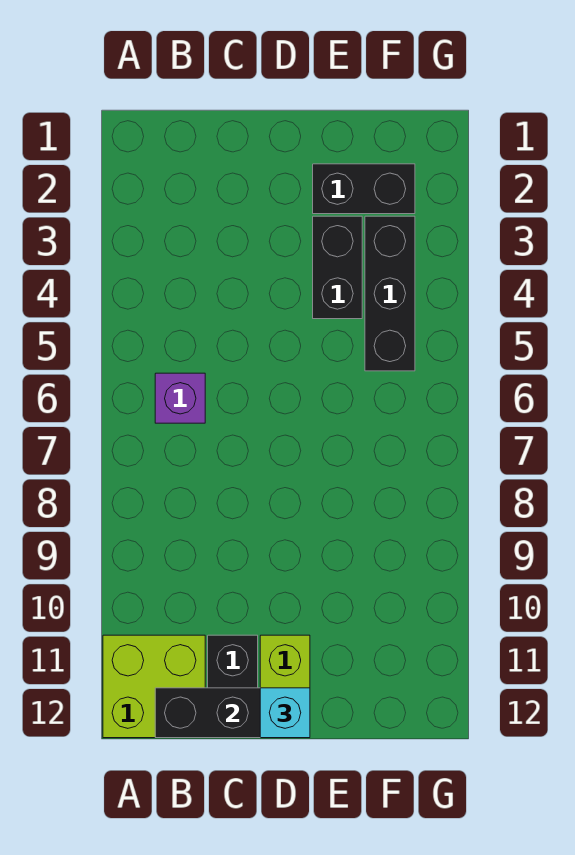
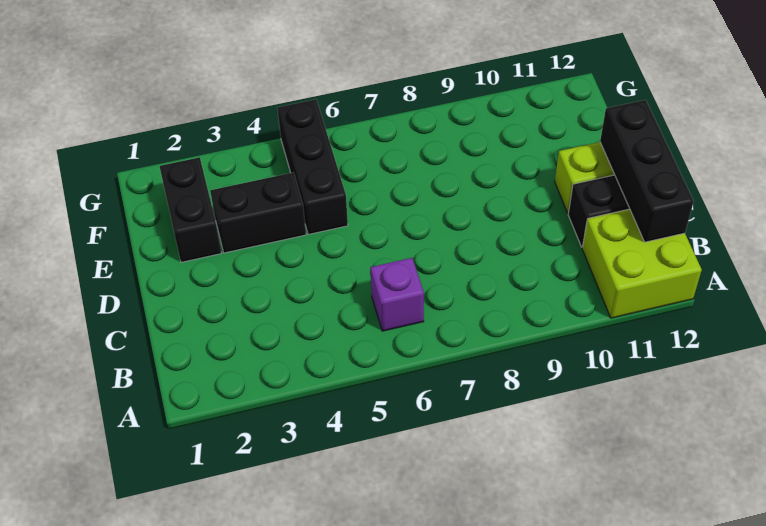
cyan 1x1 brick [260,688,310,738] -> none
black 1x3 brick [365,216,415,371] -> black 1x3 brick turned to [278,99,348,235]

